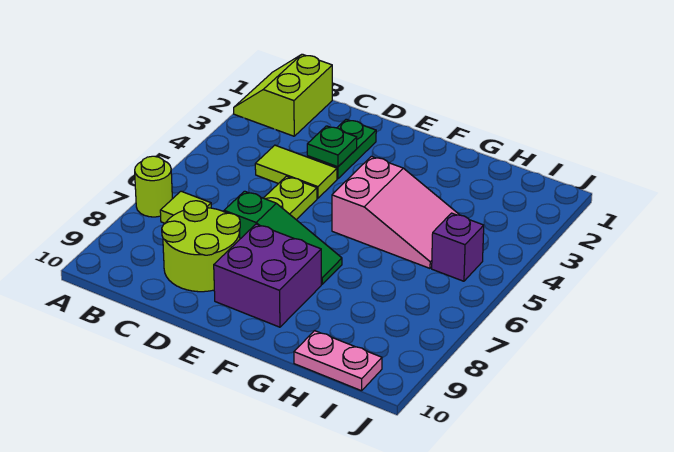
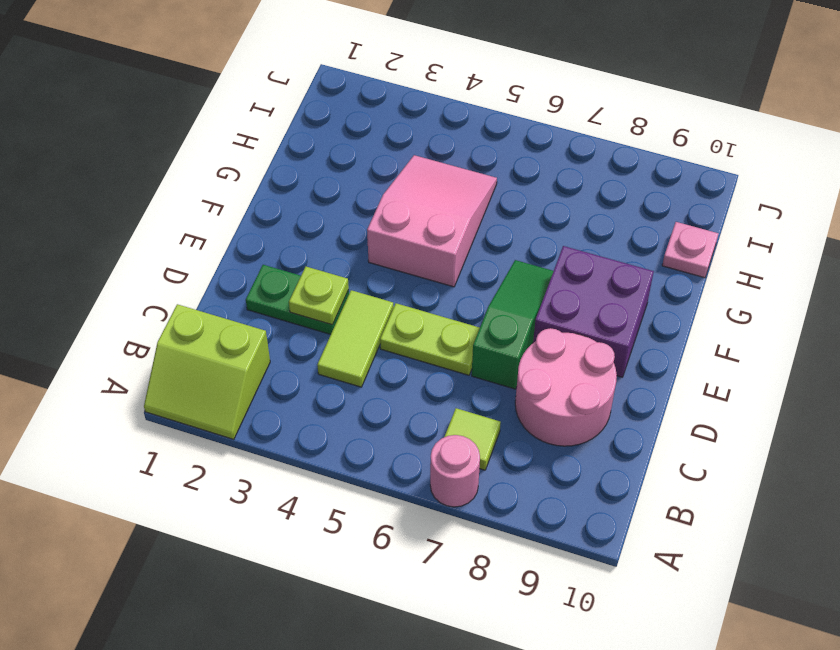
lime 1x1 round brick [135,156,172,217] -> pink 1x1 round brick [430,435,480,507]
lime 2x2 round brick [162,201,240,292] -> pink 2x2 round brick [515,328,617,446]
green 1x1 plate [307,126,357,167] -> lime 1x1 plate [289,267,349,325]
pink 1x2 plate [294,331,382,391] -> pink 1x1 plate [662,222,718,278]
purple 1x1 brick [432,213,484,281] -> none

